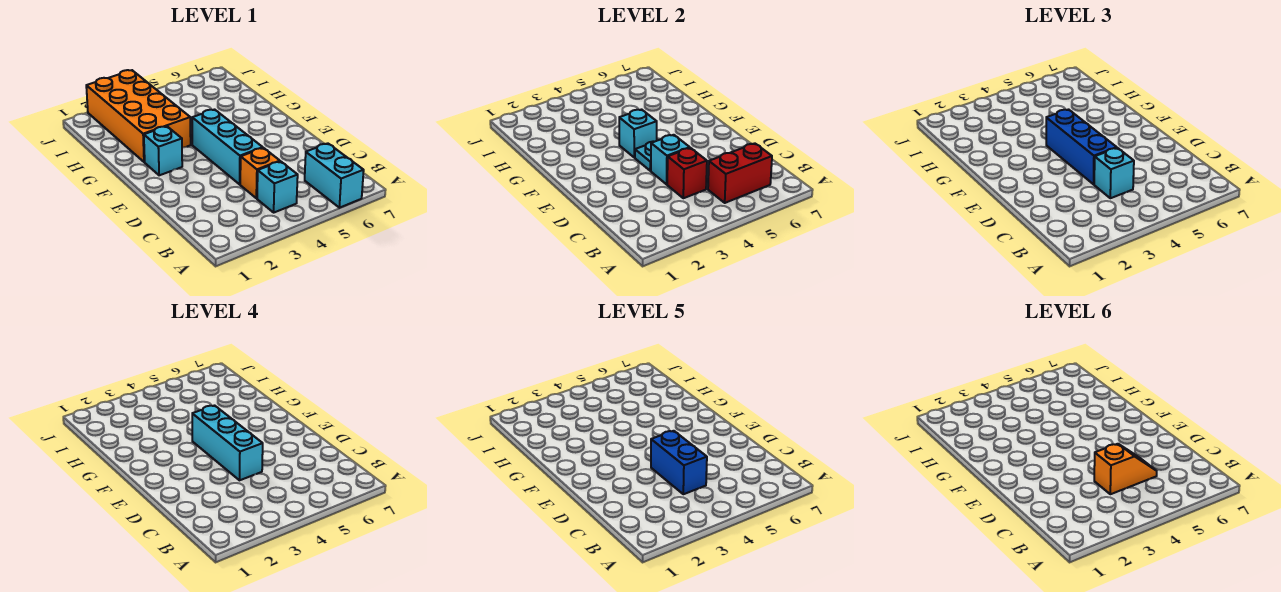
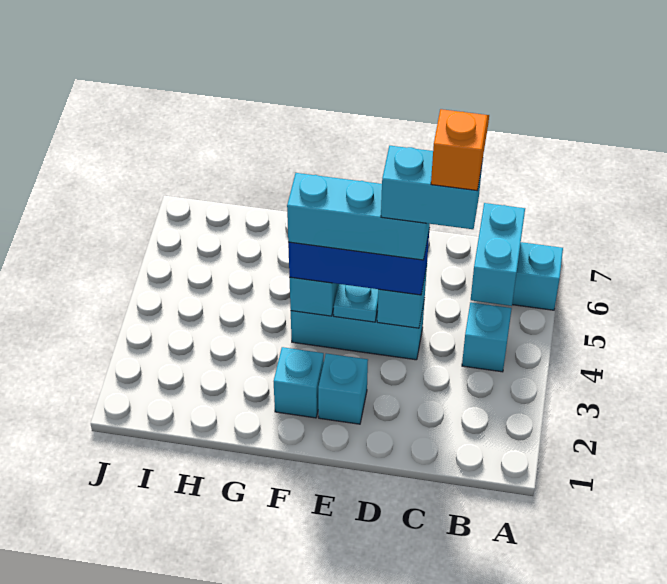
red 1x2 brick [708,143,772,203] -> cyan 1x2 brick [471,203,525,306]
orange 1x1 brick [240,148,280,198] -> none
red 1x1 brick [667,148,707,198] -> none
cyan 1x1 brick [1094,148,1134,198] -> cyan 1x1 brick moved to [318,353,368,424]
blue 1x2 brick [651,431,707,494] -> cyan 1x2 brick [381,146,483,229]
orange 2x4 brick [86,70,191,162] -> none

